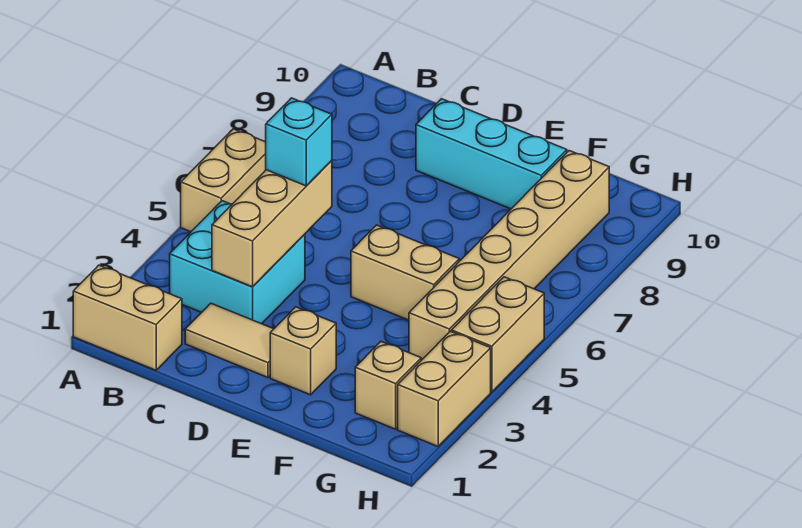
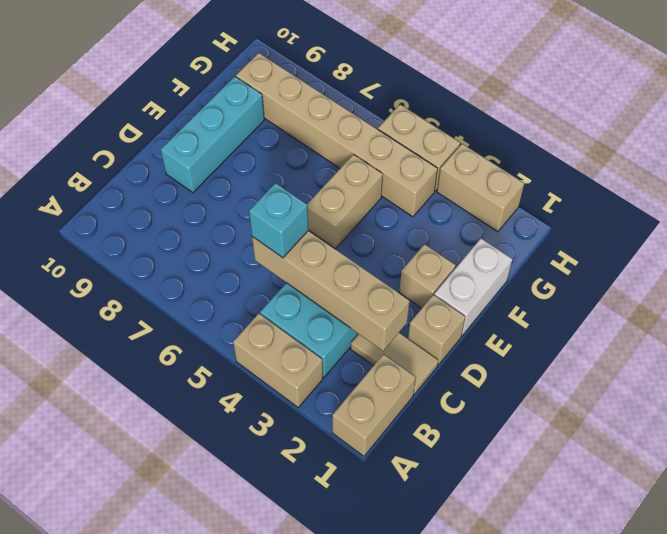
tan 1x2 brick [181,129,266,232] -> tan 1x2 brick moved to [233,314,323,407]
tan 1x2 tile [185,303,273,378] -> tan 1x2 tile turned to [351,333,438,394]
tan 1x3 brick [212,161,332,287] -> tan 1x4 brick [252,231,410,351]
none -> white 1x2 brick [434,238,512,336]
tan 1x1 brick [355,342,421,429] -> tan 1x1 brick moved to [408,295,465,365]

